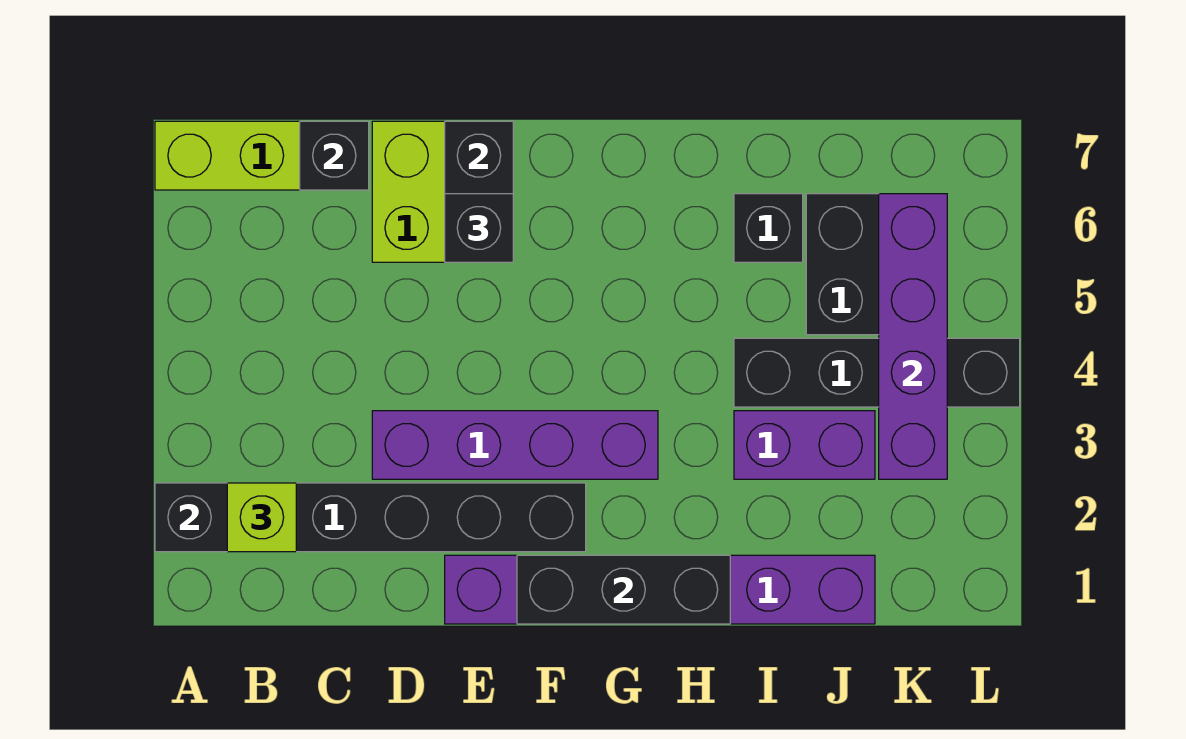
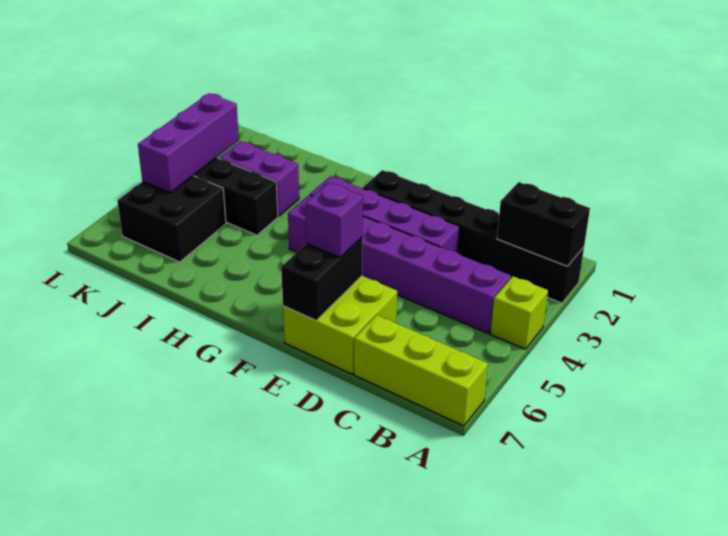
lime 1x1 brick [227,483,296,552] -> lime 1x1 brick moved to [491,276,548,349]
black 1x1 brick [300,121,369,190] -> none
purple 1x6 brick [445,555,875,624] -> purple 1x6 brick moved to [288,195,511,334]
black 1x1 brick [445,194,513,262] -> purple 1x1 brick [305,182,363,258]
black 1x3 brick [517,555,730,624] -> none
black 1x1 brick [734,194,803,262] -> none
purple 1x4 brick [879,194,947,479] -> purple 1x3 brick [138,93,239,193]

